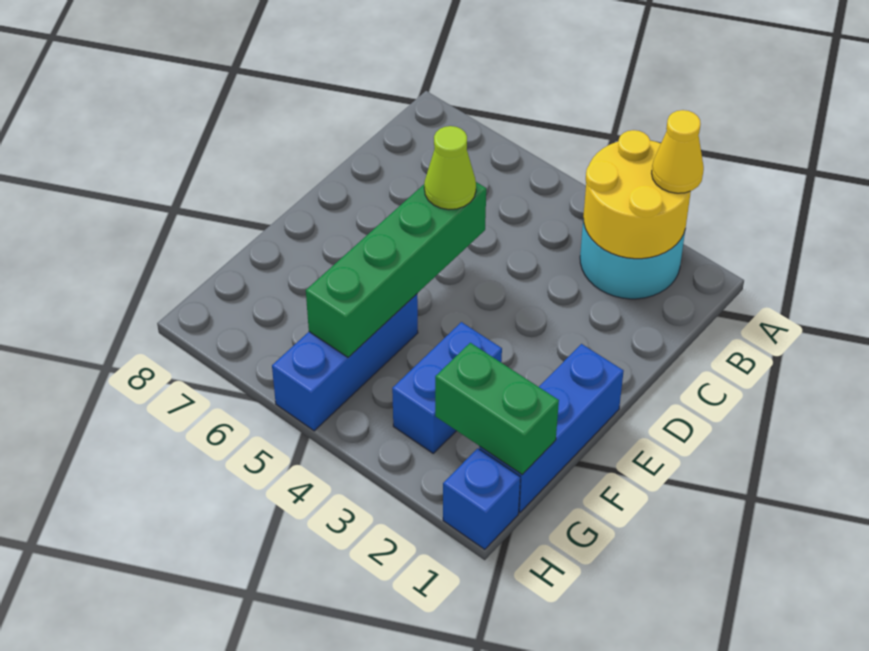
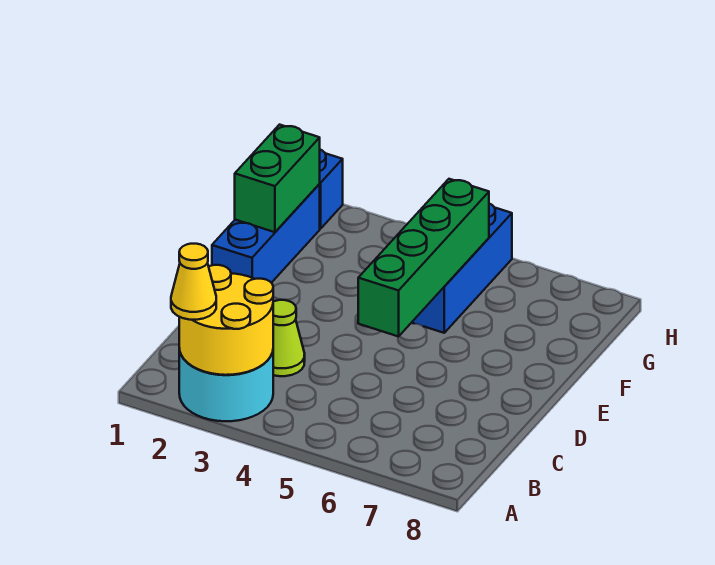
lime 1x1 cone [424,126,476,210] -> lime 1x1 cone moved to [273,300,305,376]
blue 1x2 brick [392,322,502,453] -> none
green 1x2 brick [435,343,559,475] -> green 1x2 brick turned to [235,125,320,232]

